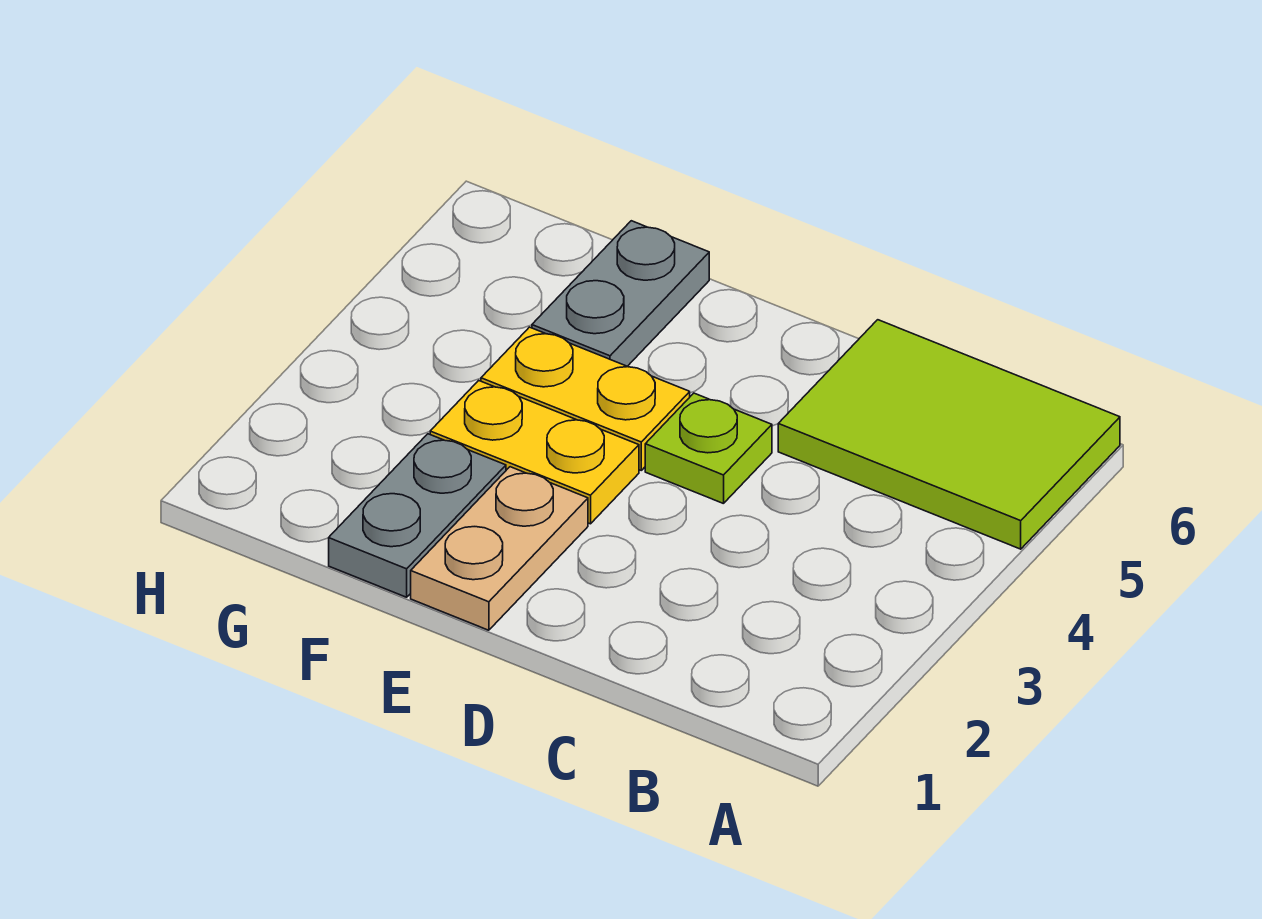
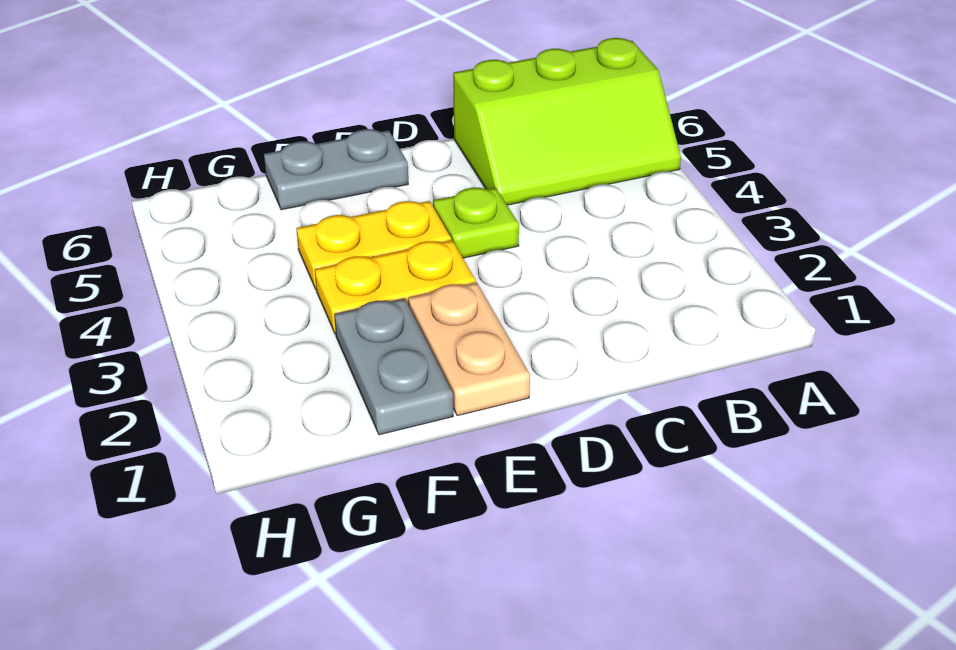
lime 2x3 tile [778,320,1120,549] -> lime 2x3 slope [453,38,681,205]
grey 1x2 plate [532,221,709,366] -> grey 1x2 plate turned to [264,129,408,210]

